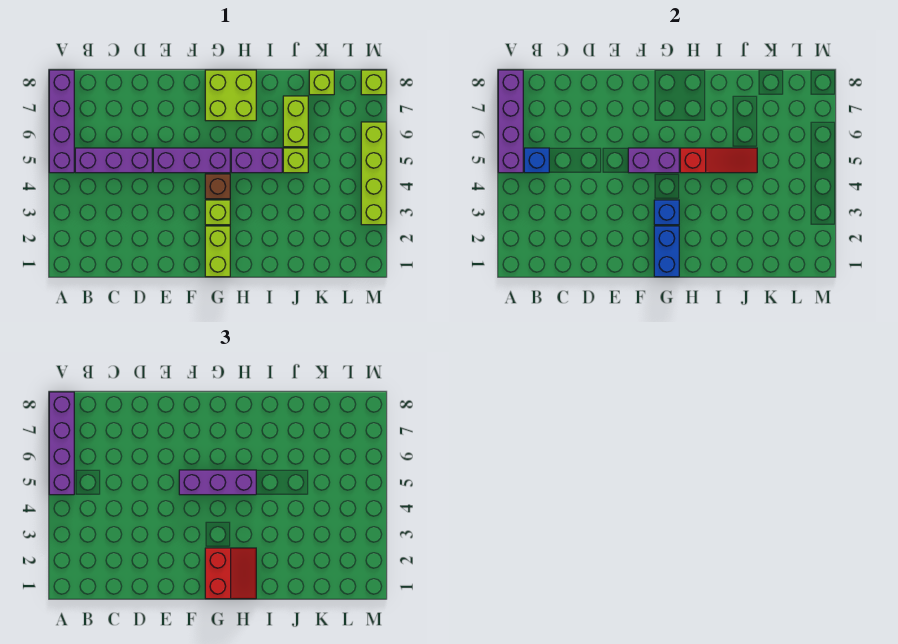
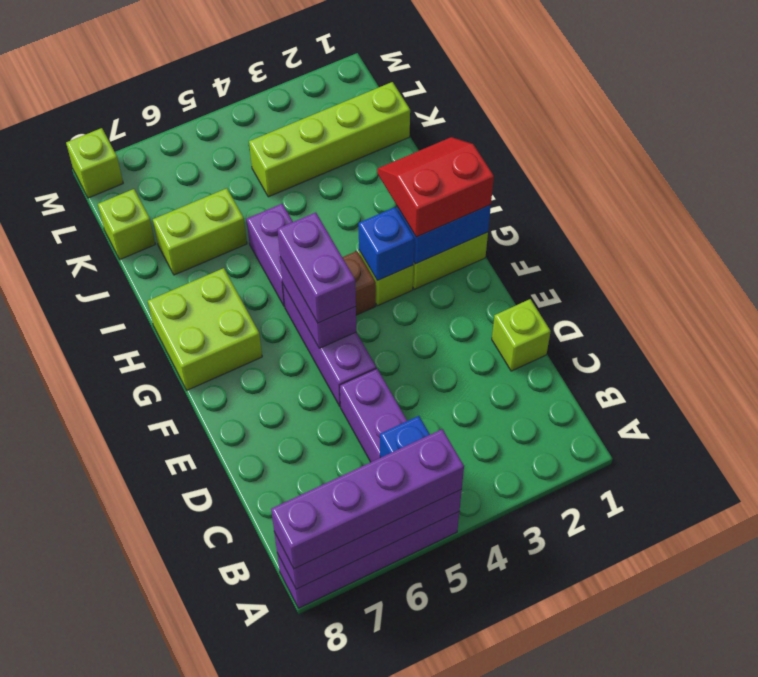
purple 1x3 brick [179,470,256,495] -> purple 1x2 brick [277,212,356,323]
red 1x3 slope [680,148,757,173] -> none
lime 1x1 brick [283,148,308,173] -> lime 1x1 brick moved to [492,299,551,371]
lime 1x4 brick [361,122,386,225] -> lime 1x4 brick moved to [249,82,410,197]

